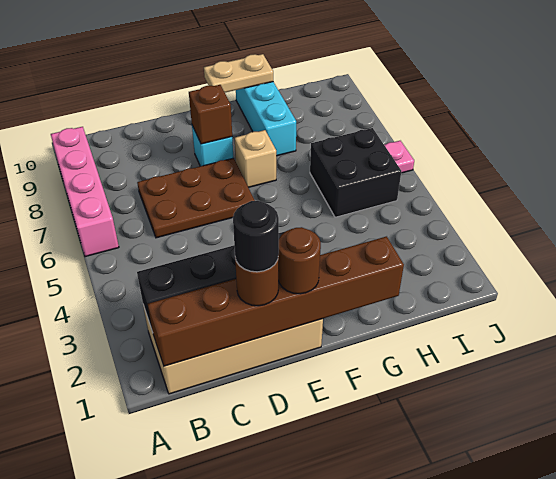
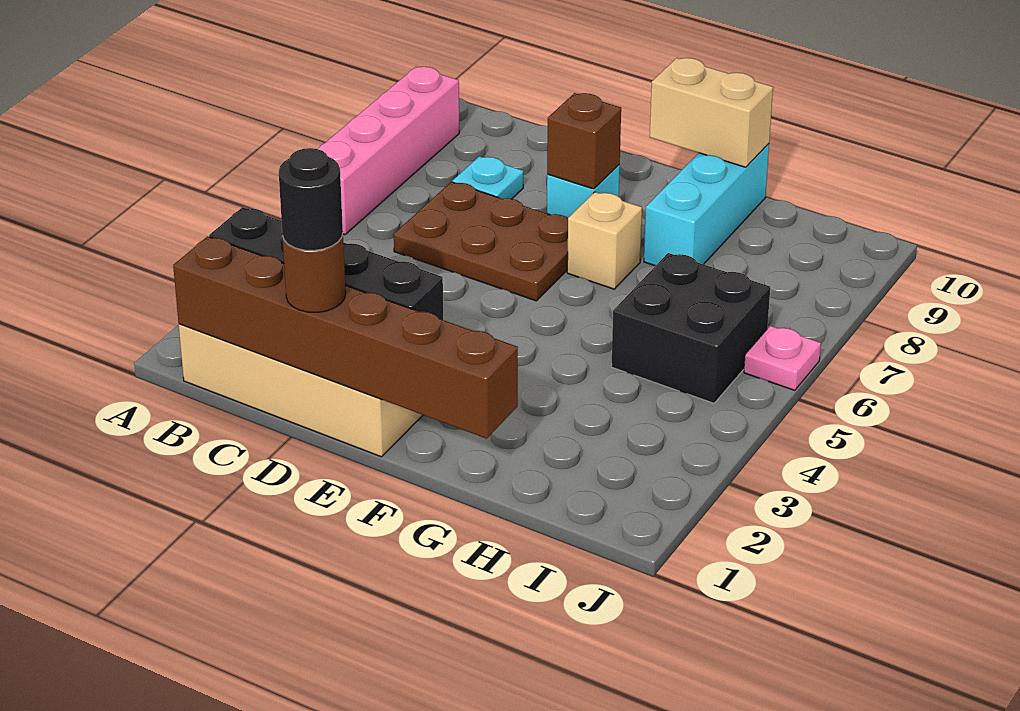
none -> cyan 1x1 plate [452,156,523,199]
brown 1x1 round brick [278,227,321,294] -> none
tan 1x2 plate [204,54,273,93] -> tan 1x2 brick [650,58,773,167]

